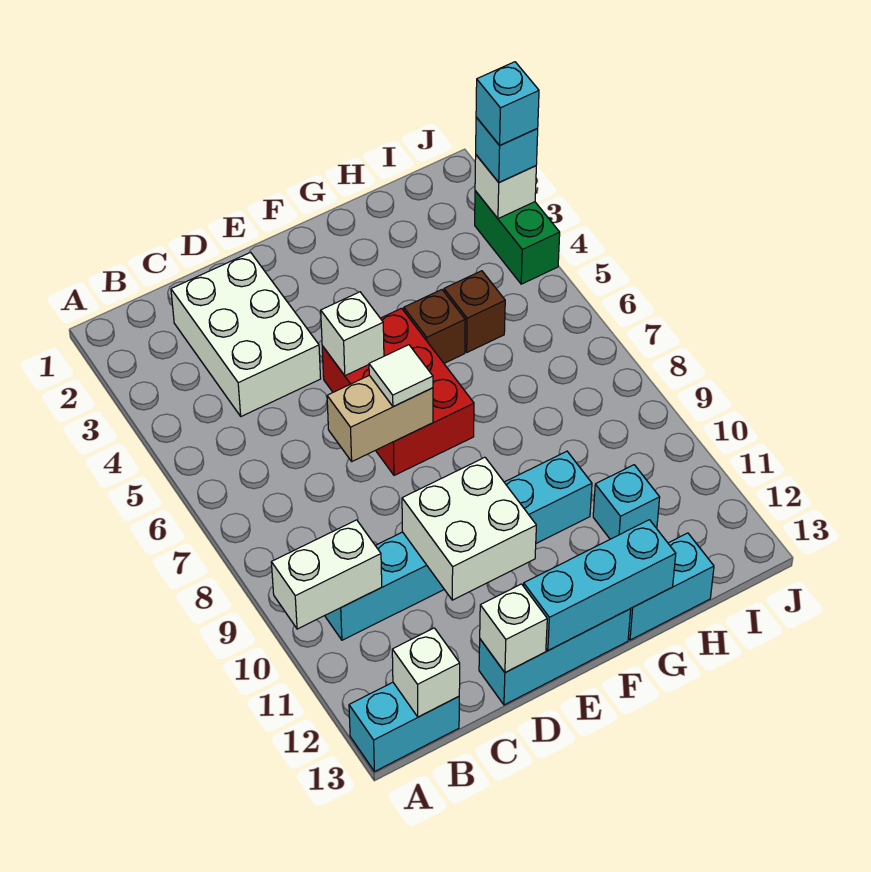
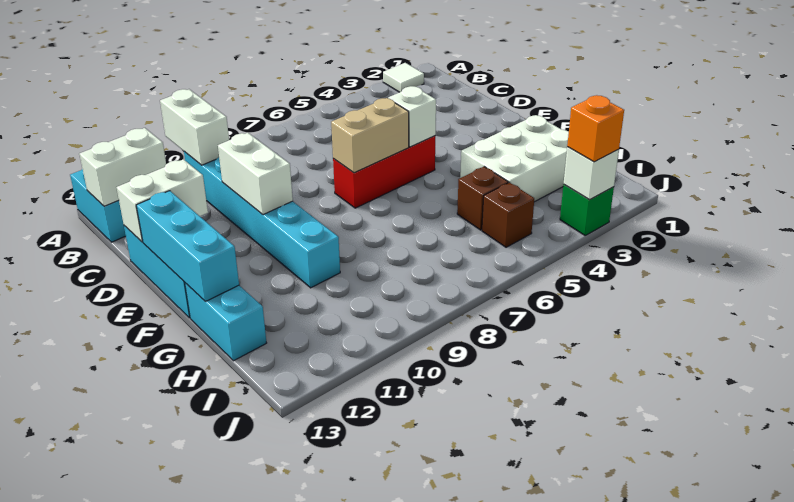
white 1x1 brick [392,628,460,717] -> white 1x2 brick [79,128,166,206]
white 2x3 brick [171,252,321,416] -> white 2x3 brick moved to [460,115,569,202]
tan 1x2 brick [327,375,433,461] -> tan 1x2 brick turned to [331,98,409,173]
white 2x2 brick [402,457,536,600] -> white 1x2 brick [218,133,293,215]
white 1x1 brick [480,584,547,673] -> white 1x2 brick [116,159,208,242]
red 2x3 brick [322,308,474,475] -> red 1x3 brick [333,136,435,208]
white 1x1 tile [369,345,433,407] -> white 1x1 tile moved to [383,63,424,92]
brown 1x1 brick [404,290,465,363] -> brown 1x1 brick moved to [482,182,534,247]
cyan 1x1 brick [593,465,660,539] -> none
green 1x2 brick [475,191,560,284] -> green 1x1 brick [560,185,614,235]
cyan 1x1 brick [476,117,538,182] -> orange 1x1 brick [567,95,624,162]
cyan 1x1 brick [476,62,539,145] -> none

